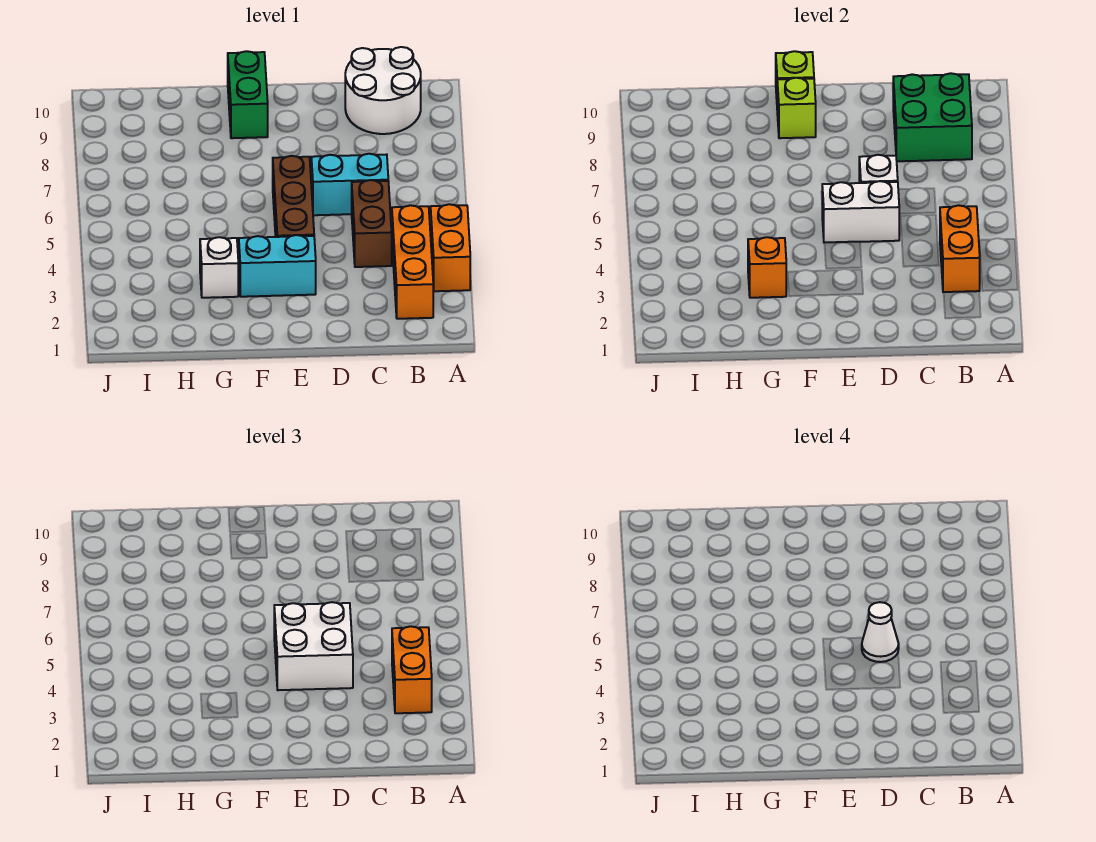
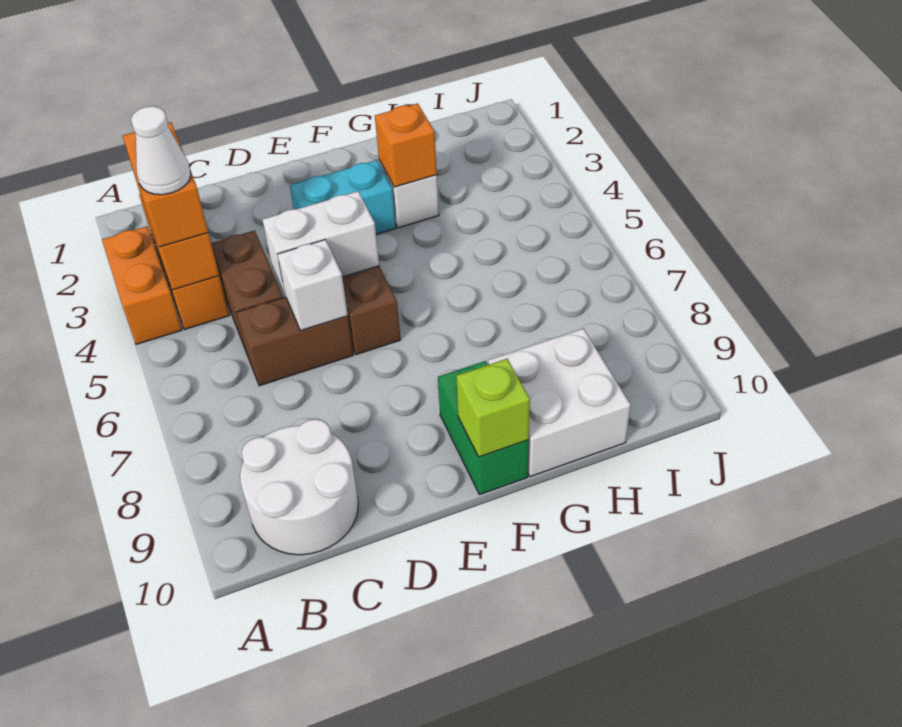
green 2x2 brick [893,73,972,161] -> none
cyan 1x2 brick [311,154,388,215] -> brown 1x2 brick [236,297,353,386]
white 2x2 brick [274,602,353,690] -> white 2x2 brick moved to [488,329,631,477]
white 1x1 cone [862,602,899,662] -> white 1x1 cone moved to [131,106,191,195]
lime 1x1 brick [777,78,816,138] -> none

